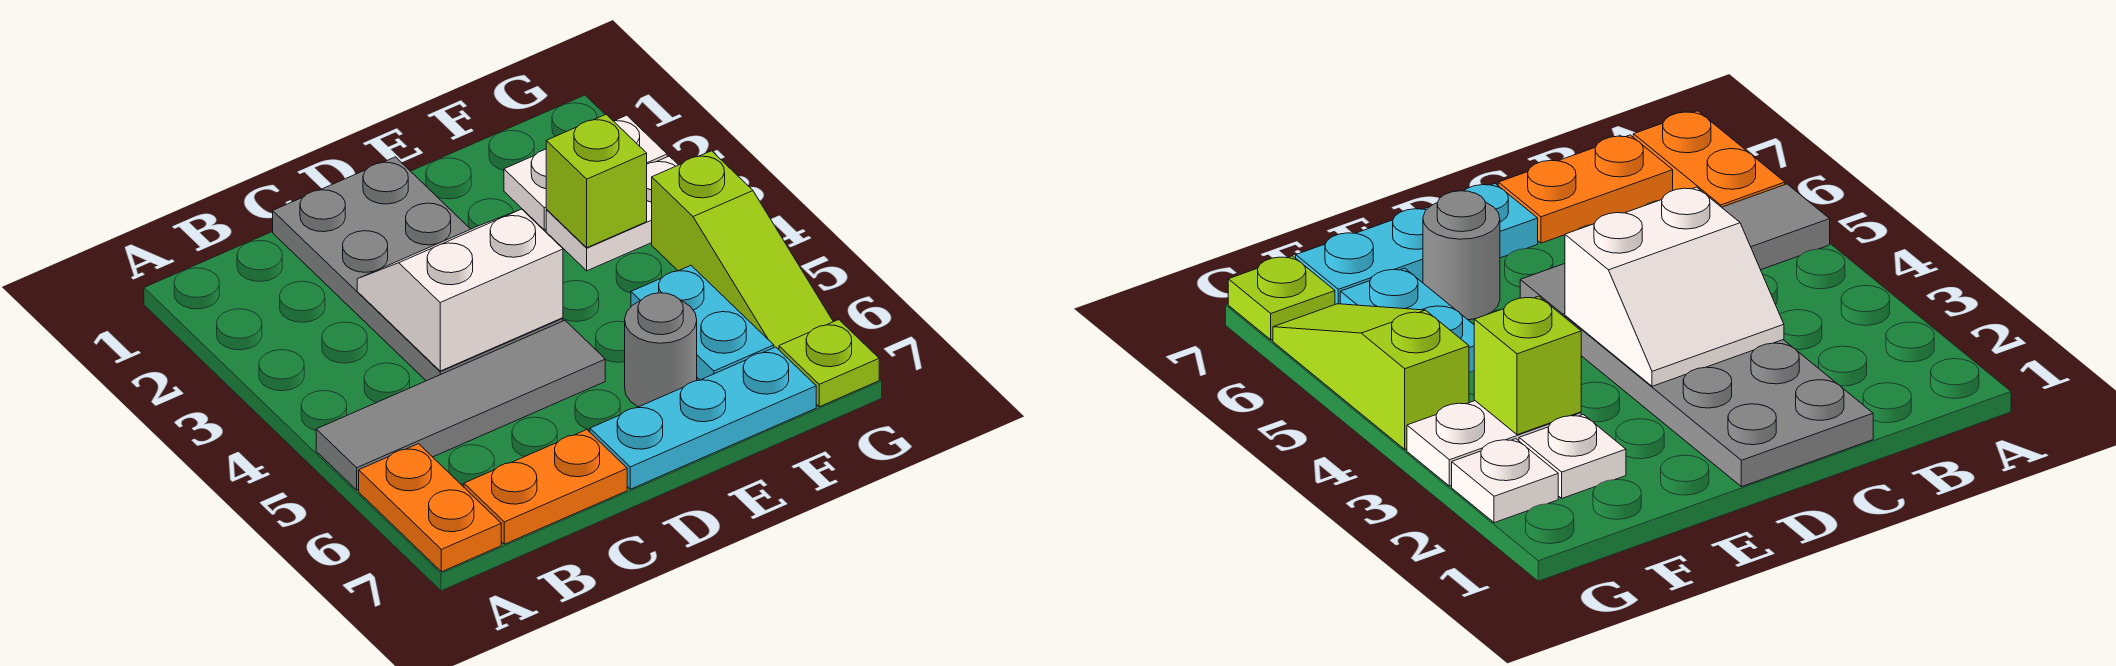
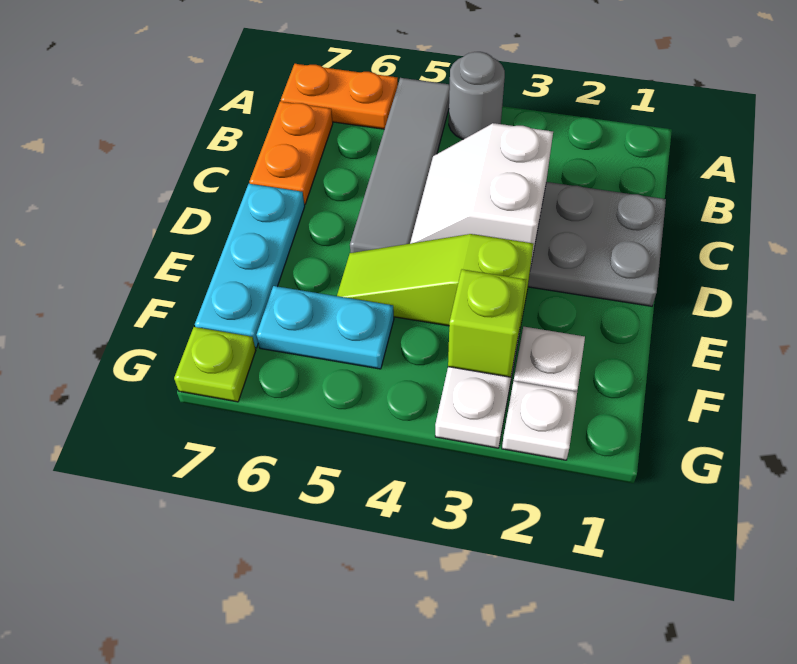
white 2x2 slope [357,209,563,371] -> white 2x2 slope turned to [410,123,553,269]
grey 1x1 round brick [625,293,697,407] -> grey 1x1 round brick moved to [449,52,505,139]
lime 1x3 slope [652,151,833,349] -> lime 1x3 slope moved to [337,234,534,332]

